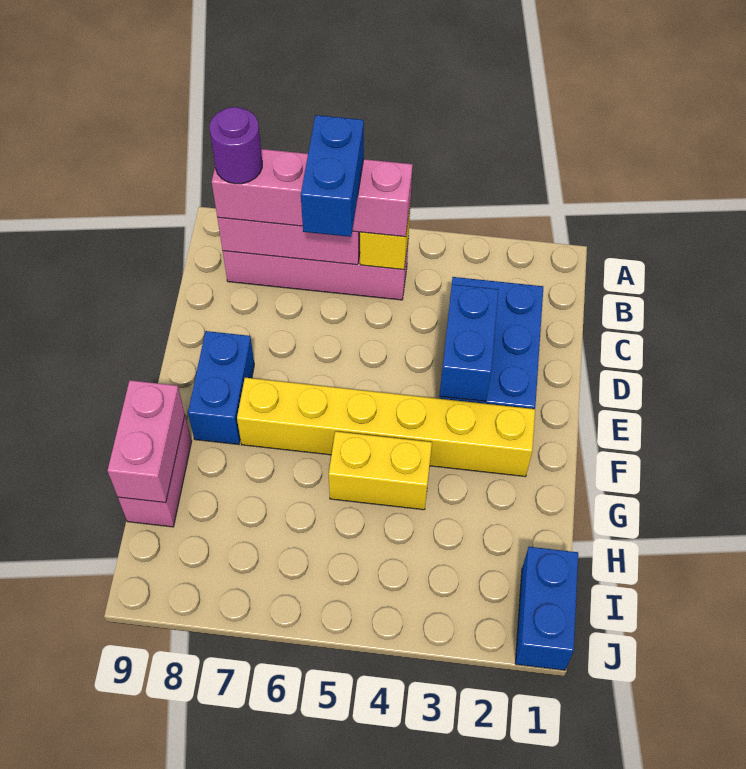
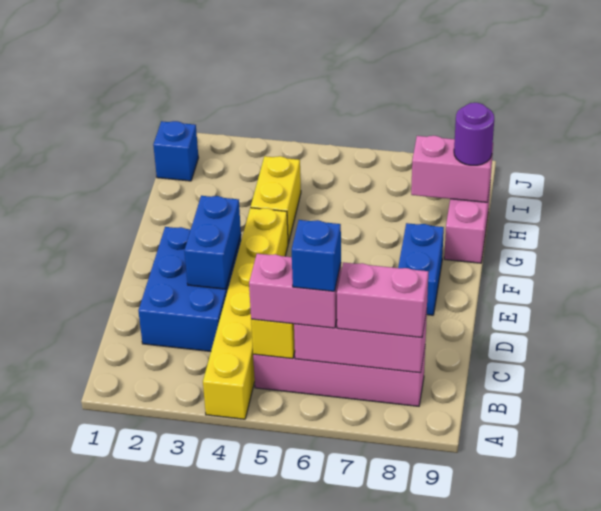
blue 1x2 brick [301,115,364,237] -> blue 1x1 brick [292,220,341,291]
purple 1x1 round brick [210,107,262,184] -> purple 1x1 round brick moved to [454,103,494,165]
yellow 1x6 brick [237,378,535,477] -> yellow 1x6 brick turned to [203,208,288,419]
yellow 1x2 brick [329,431,432,510] -> yellow 1x2 brick turned to [251,156,301,243]
pink 1x2 brick [108,380,185,503] -> pink 1x2 brick turned to [411,136,493,202]
blue 1x2 brick [515,547,578,670] -> blue 1x1 brick [153,121,198,181]

